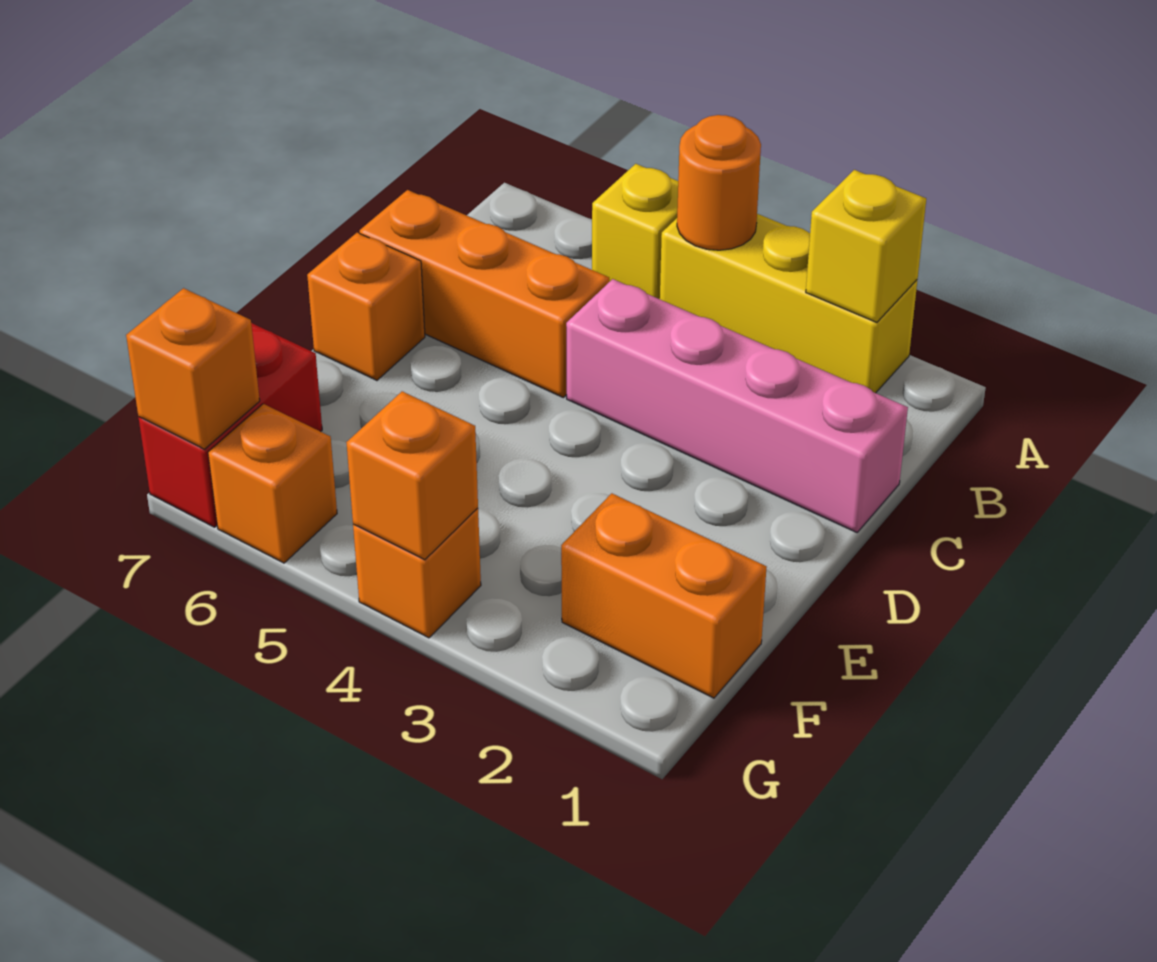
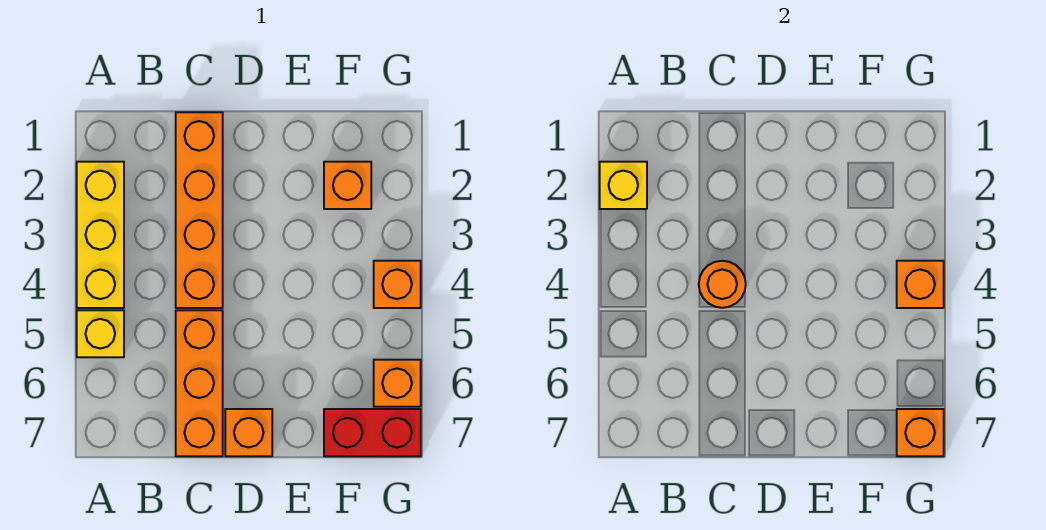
orange 1x1 round brick [677,115,761,250] -> orange 1x1 round brick moved to [699,261,746,308]
pink 1x4 brick [566,279,908,532] -> orange 1x4 brick [176,112,223,308]
orange 1x2 brick [561,493,767,698] -> orange 1x1 brick [324,162,371,209]

